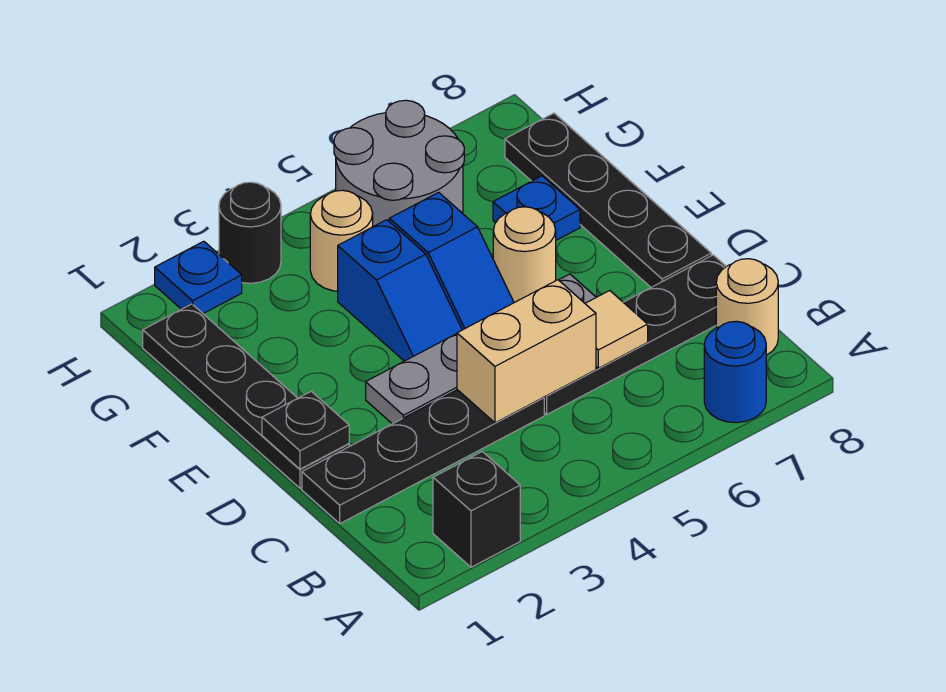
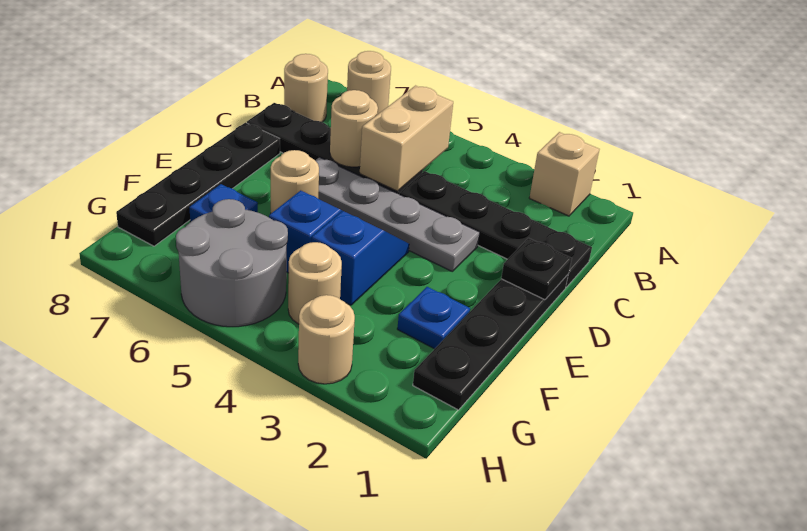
black 1x1 brick [433,451,520,567] -> tan 1x1 brick [529,132,600,216]
blue 1x1 round brick [704,321,766,423] -> tan 1x1 round brick [347,51,391,114]
tan 1x2 brick [457,280,596,423] -> tan 1x2 brick turned to [360,86,453,191]
tan 1x1 tile [585,291,648,368] -> tan 1x1 round brick [330,90,378,167]
blue 1x1 plate [155,241,242,314] -> blue 1x1 plate moved to [397,287,470,349]
black 1x1 round brick [219,182,281,283] -> tan 1x1 round brick [298,295,355,384]

